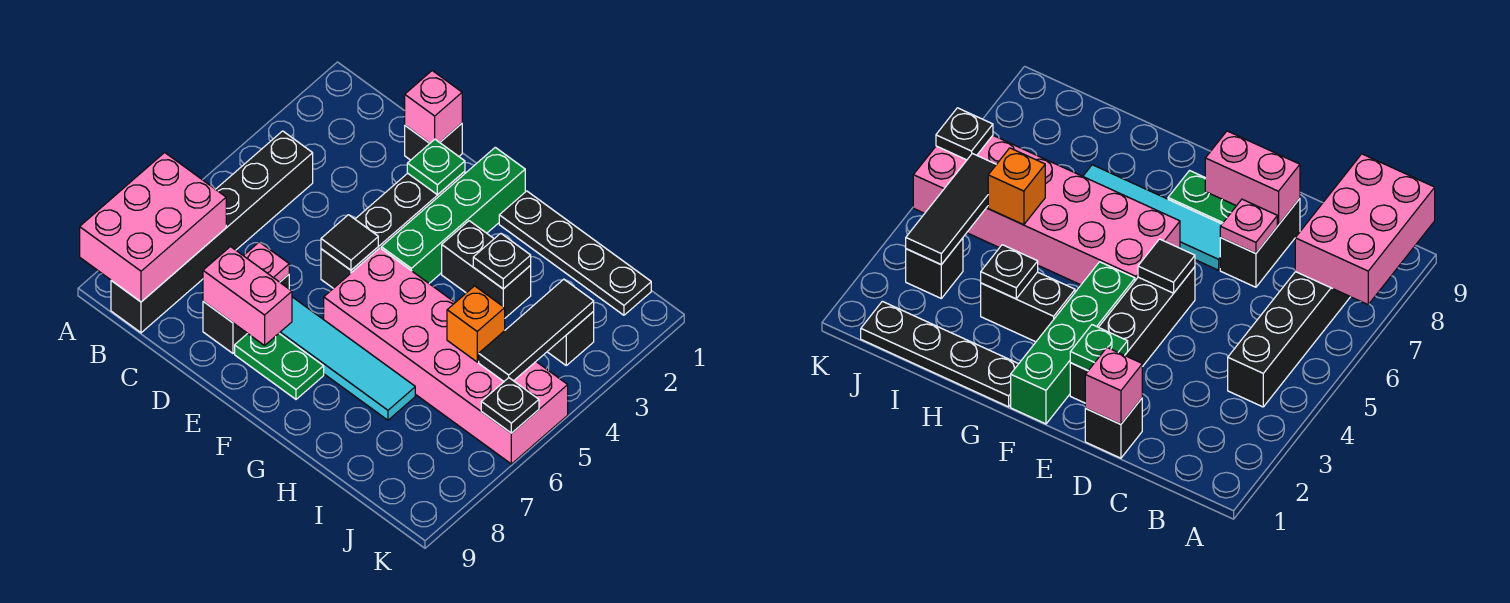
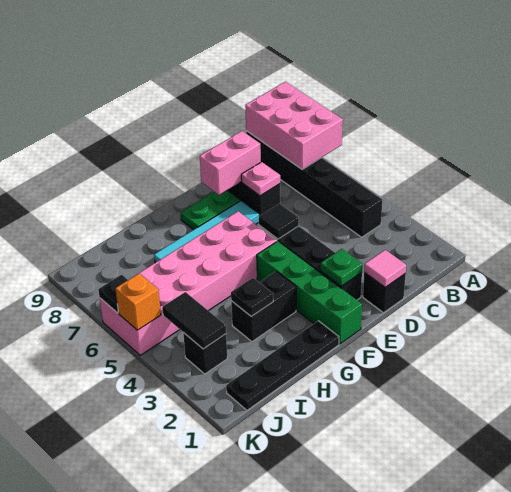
pink 1x1 brick [405,71,462,143] -> pink 1x1 tile [364,250,406,287]
orange 1x1 brick [447,286,505,362] -> orange 1x1 brick moved to [115,273,161,330]
black 1x3 tile [479,279,594,381] -> black 1x2 tile [162,292,226,349]

